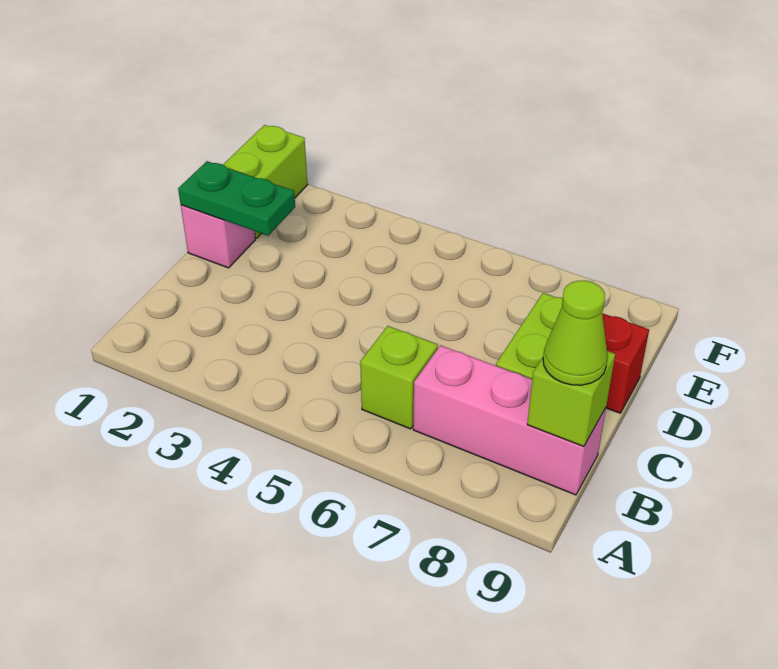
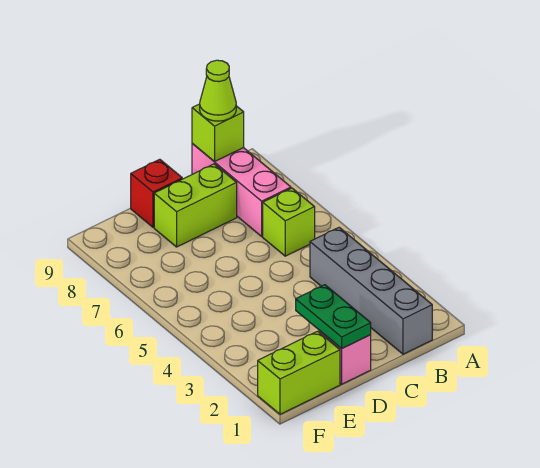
none -> grey 1x4 brick [310,227,432,354]

